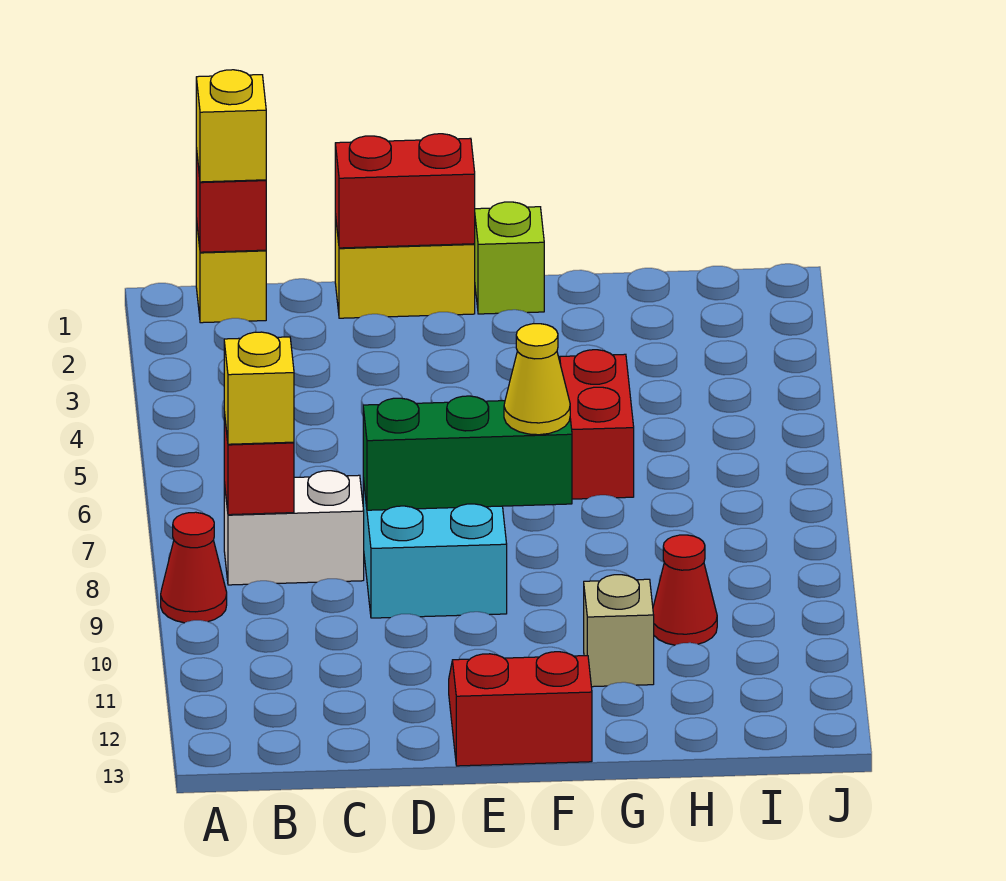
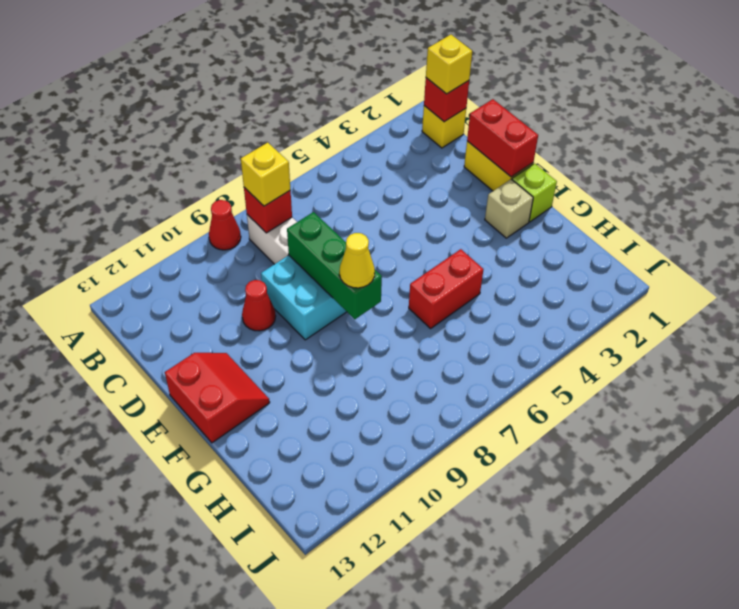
tan 1x1 brick [584,575,654,687] -> tan 1x1 brick moved to [485,179,533,238]
red 1x1 cone [653,535,717,645] -> red 1x1 cone moved to [242,280,276,331]

